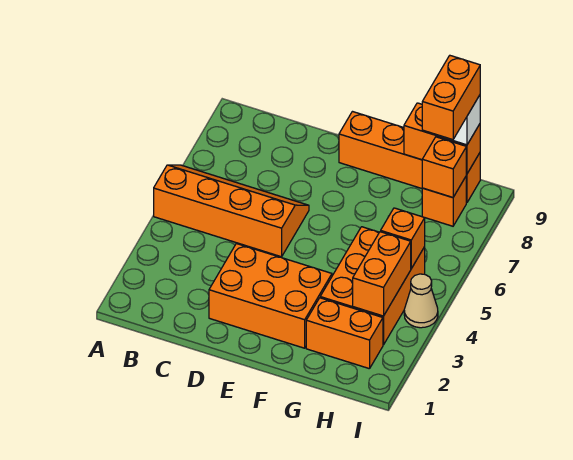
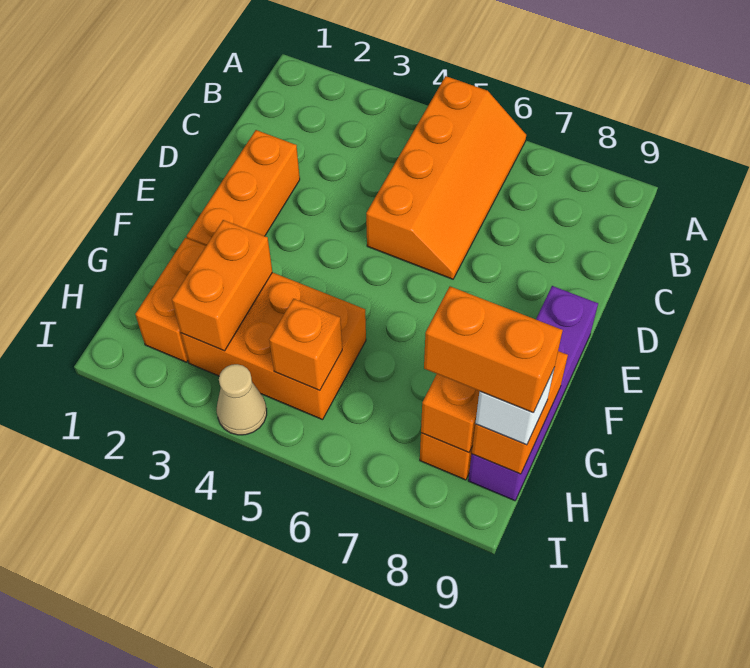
orange 2x3 brick [209,244,332,348] -> orange 1x3 brick [187,130,300,246]
orange 1x4 brick [339,112,480,203] -> purple 1x4 brick [468,286,598,501]
orange 1x2 brick [353,232,411,316] -> orange 1x2 brick turned to [172,220,272,351]

